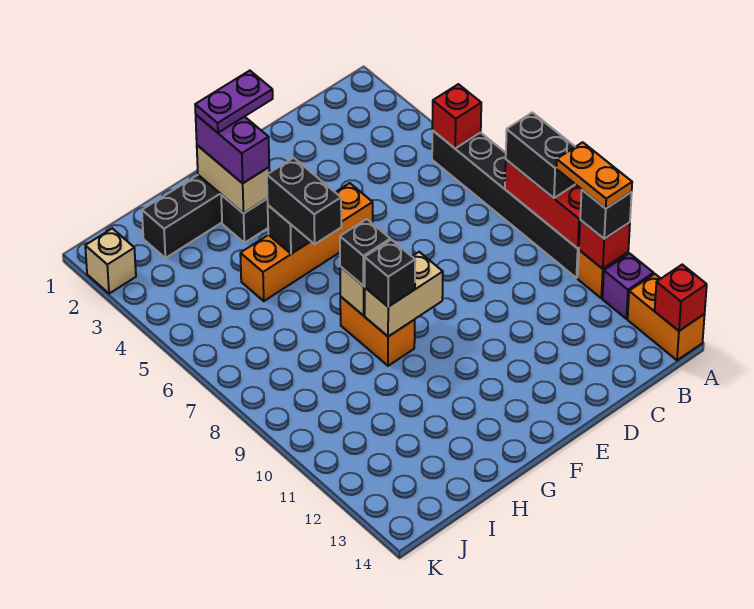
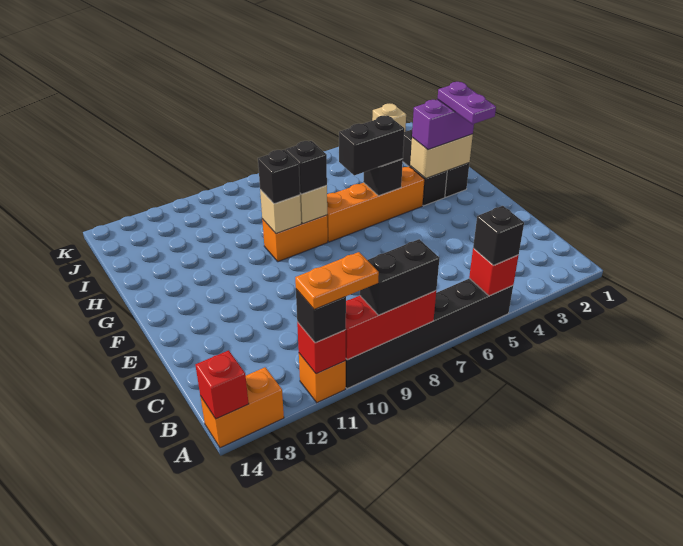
none -> black 1x1 brick [473,206,524,265]
purple 1x1 brick [603,253,654,319] -> none
orange 1x4 brick [240,183,373,301] -> orange 1x4 brick turned to [327,166,425,242]
tan 1x2 brick [365,252,443,337] -> tan 1x1 brick [260,190,301,234]

